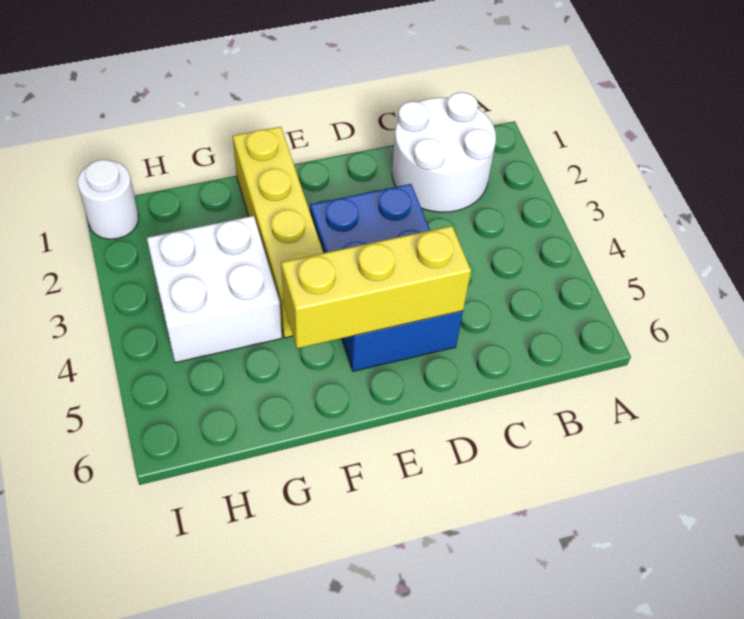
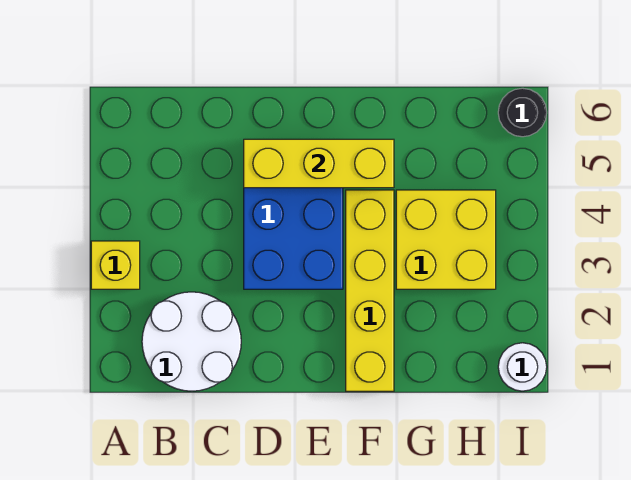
none -> yellow 1x1 brick [91,241,140,289]
white 2x2 brick [147,216,282,363] -> yellow 2x2 brick [396,190,496,289]
none -> black 1x1 round brick [498,88,547,137]

